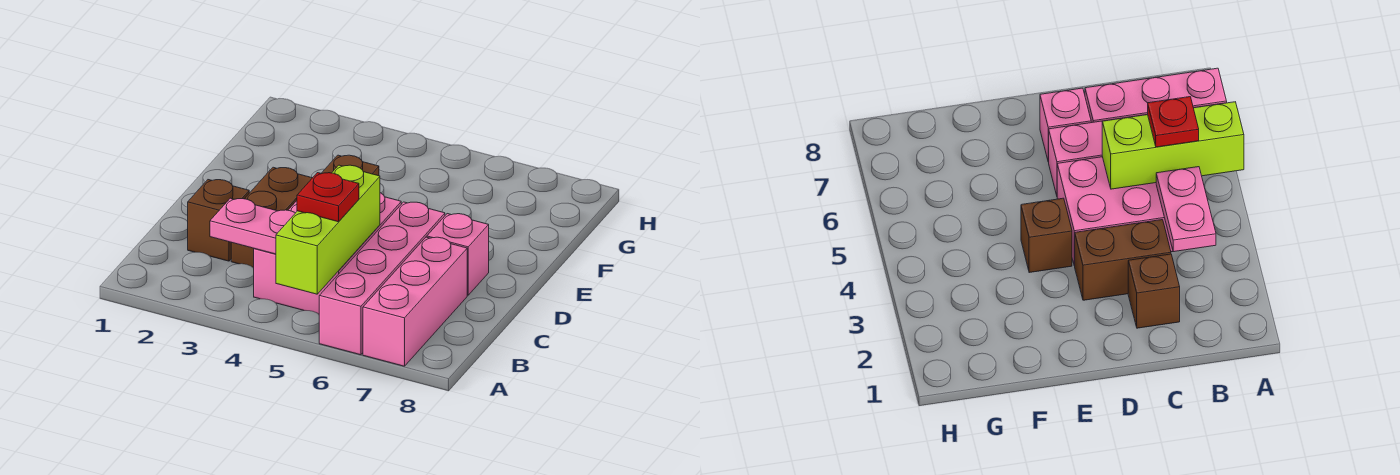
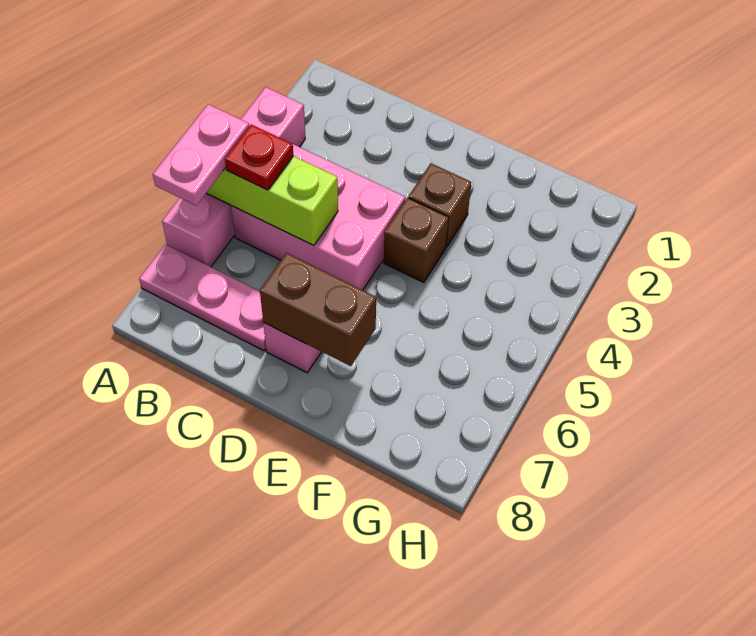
pink 1x4 brick [319,202,445,355] -> pink 1x4 brick turned to [162,87,305,267]
pink 1x3 brick [363,237,467,366] -> pink 1x3 plate [139,244,266,351]
pink 1x2 plate [210,198,295,254] -> pink 1x2 plate moved to [153,104,249,205]
brown 1x1 brick [188,180,249,261] -> brown 1x1 brick moved to [408,163,472,247]
brown 1x2 brick [231,167,312,268] -> brown 1x2 brick moved to [260,253,376,366]

